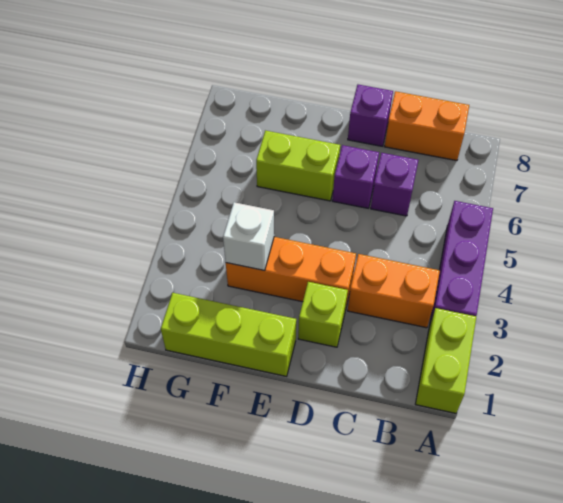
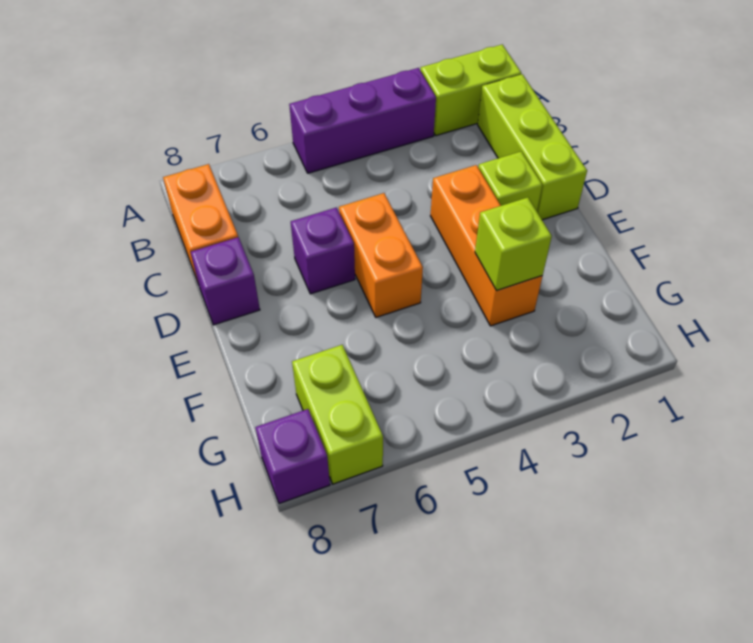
orange 1x2 brick [348,254,440,328] -> orange 1x2 brick moved to [339,193,423,317]
purple 1x1 brick [371,153,418,216] -> purple 1x1 brick moved to [255,409,330,504]
lime 1x3 brick [161,293,296,376] -> lime 1x3 brick moved to [478,74,587,220]
lime 1x2 brick [256,131,340,201] -> lime 1x2 brick moved to [292,345,383,484]
white 1x1 brick [223,202,274,271] -> lime 1x1 brick [475,197,552,291]

